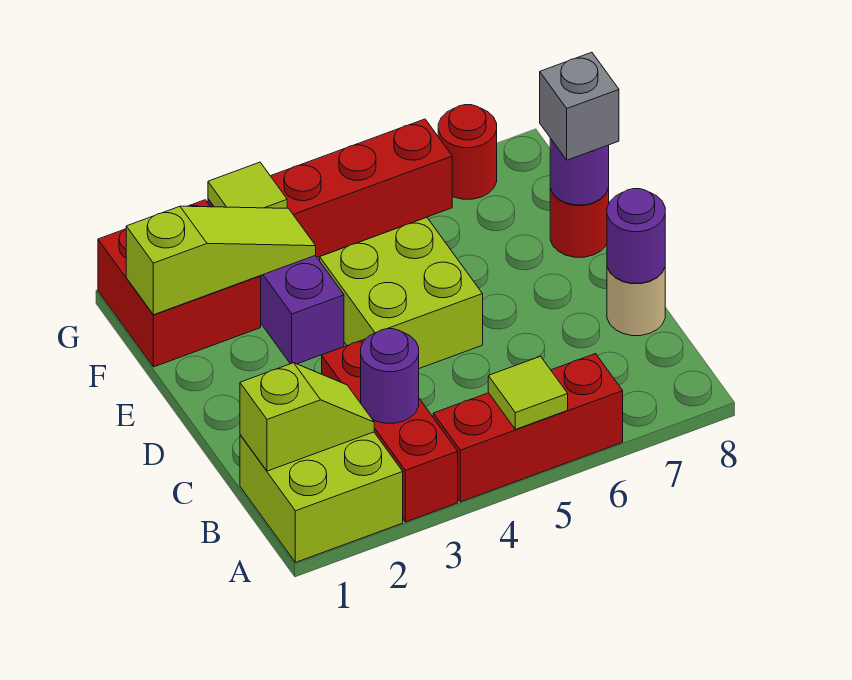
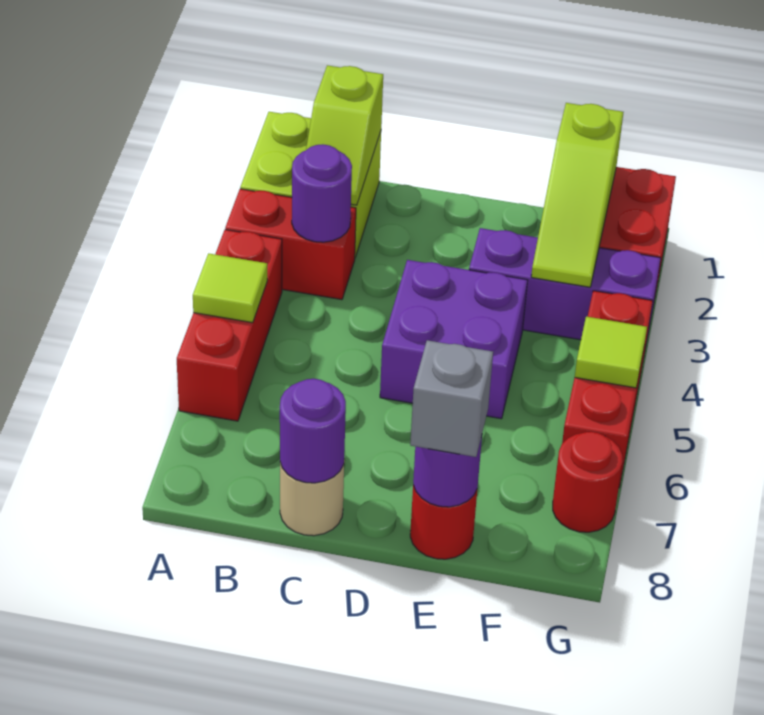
red 1x3 brick [322,339,458,522] -> red 1x2 brick [225,189,356,300]
lime 2x2 brick [320,217,483,368] -> purple 2x2 brick [380,260,528,419]
lime 1x1 tile [208,162,287,208] -> lime 1x1 tile moved to [575,317,647,388]

